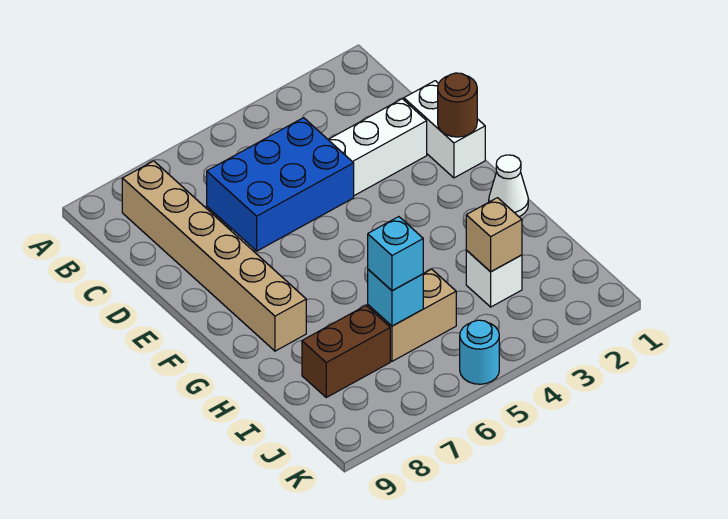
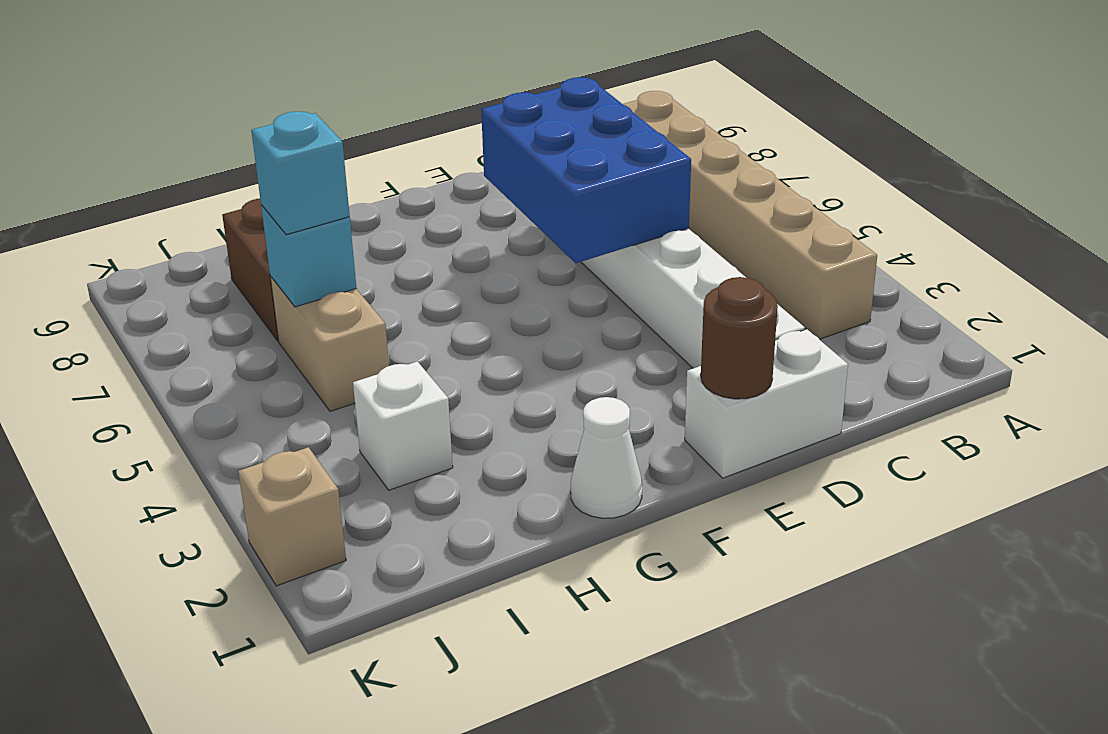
tan 1x6 brick [122,161,306,351] -> tan 1x6 brick turned to [623,91,877,339]
tan 1x1 brick [466,198,522,272] -> tan 1x1 brick moved to [238,447,346,586]
cyan 1x1 round brick [460,320,499,384] -> none

